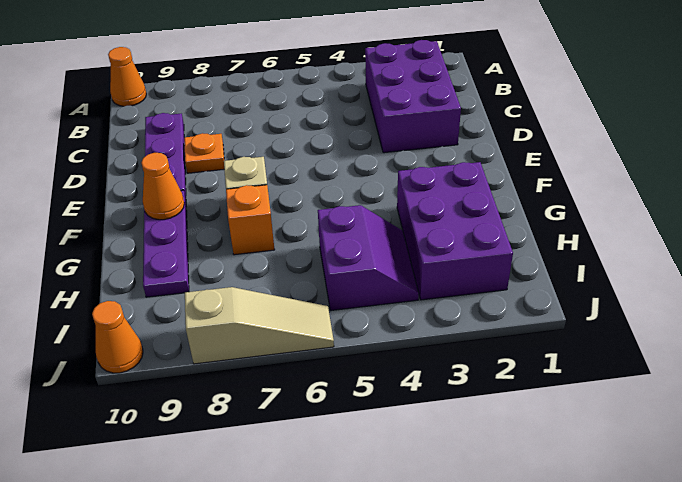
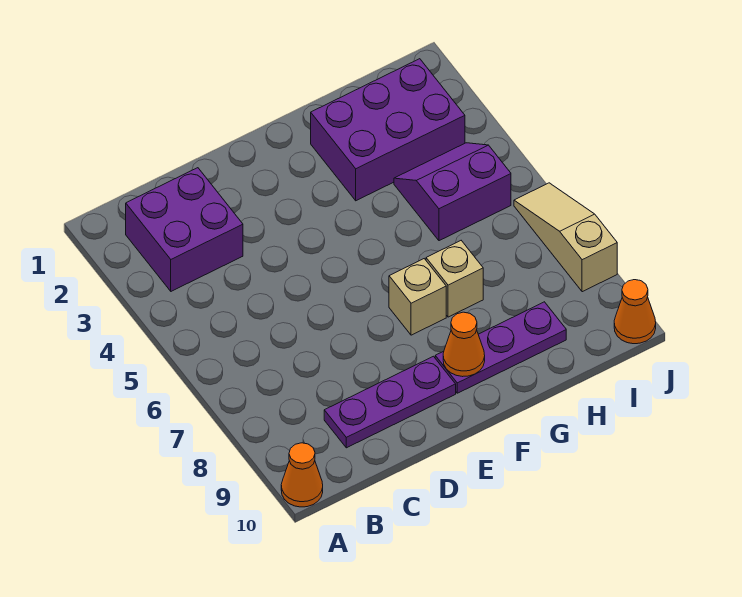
purple 2x3 brick [365,40,461,153] -> purple 2x2 brick [126,168,243,291]
orange 1x1 plate [184,133,224,173] -> none
orange 1x1 brick [226,185,275,255] -> tan 1x1 brick [426,241,483,317]

